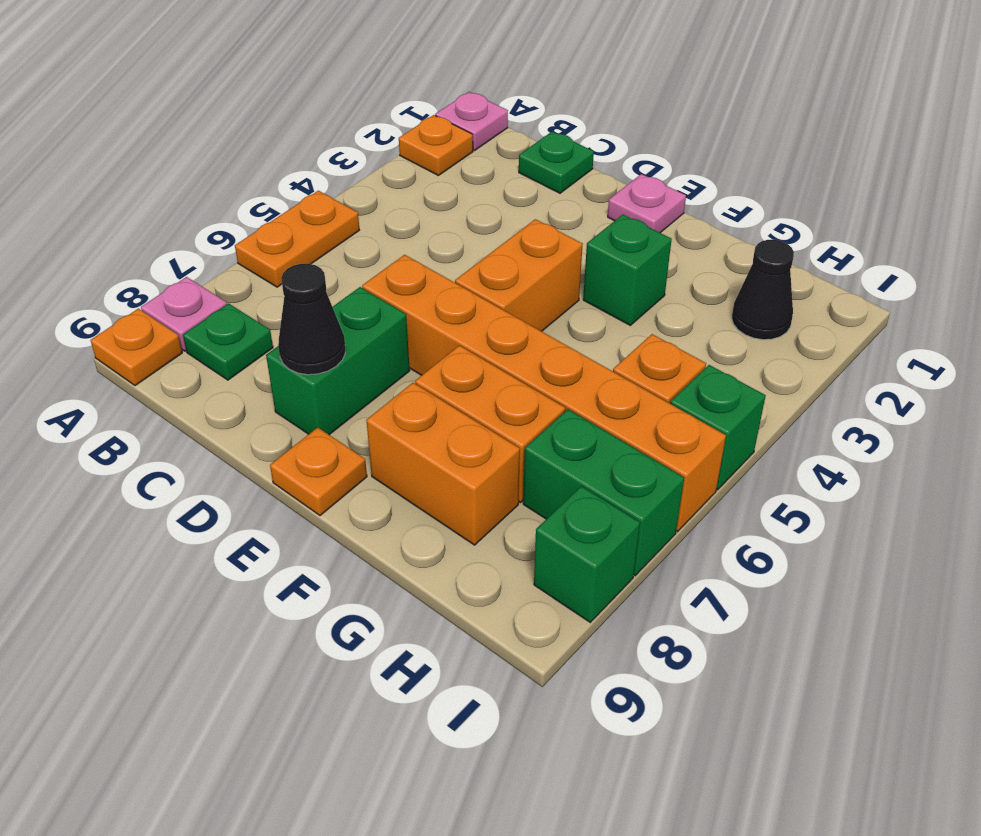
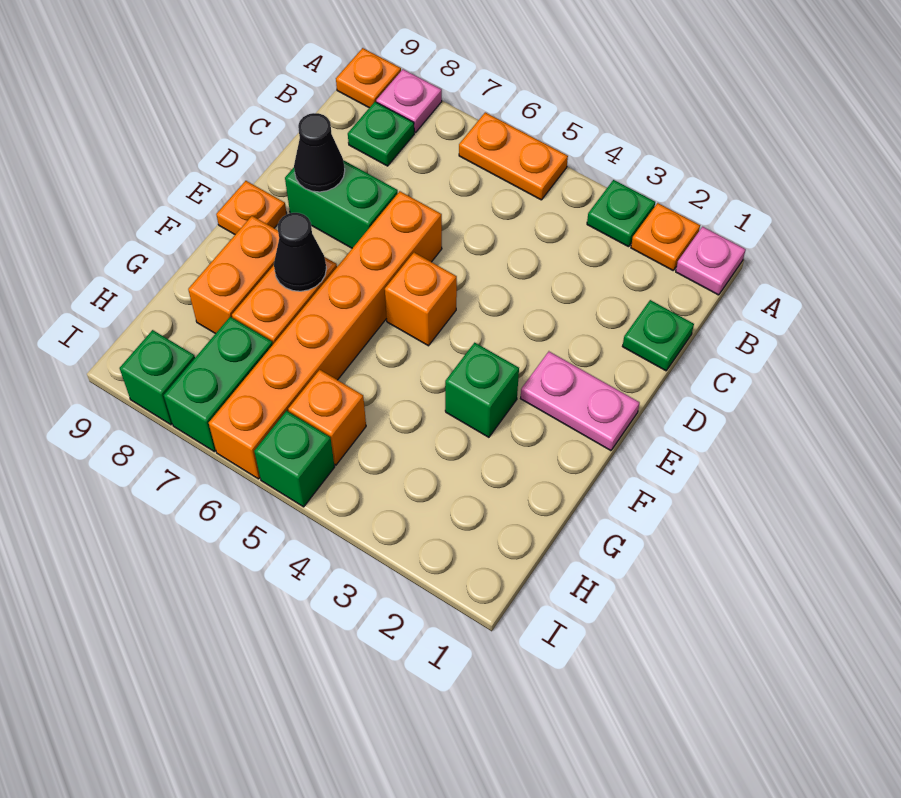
none -> green 1x1 plate [587,180,655,247]
pink 1x1 plate [608,174,686,233] -> pink 1x2 plate [521,352,640,451]
orange 1x2 brick [455,219,583,331] -> orange 1x1 brick [385,253,457,346]
black 1x1 cone [732,240,794,340] -> black 1x1 cone moved to [274,213,326,291]

